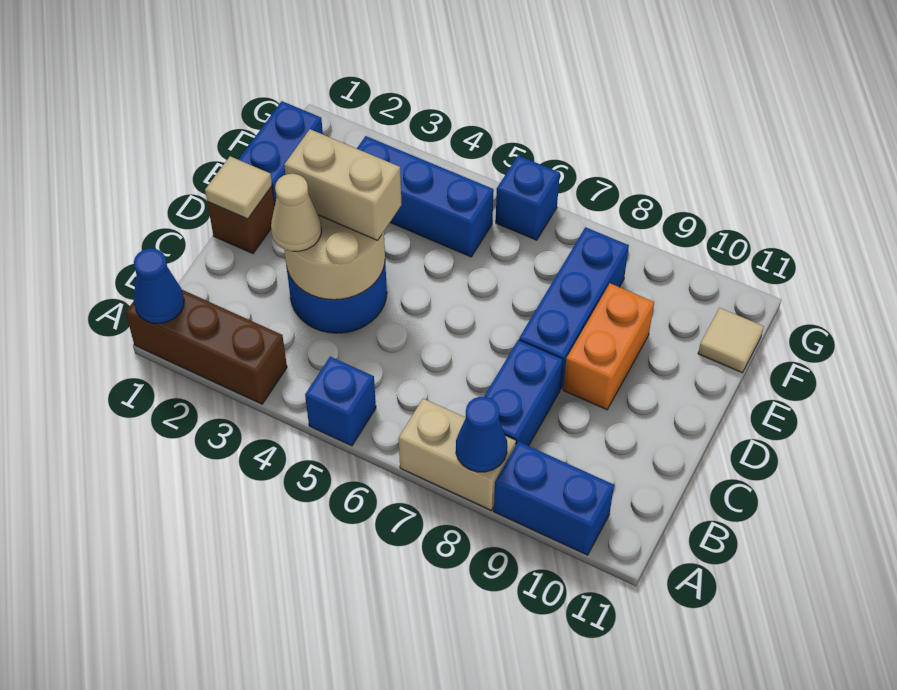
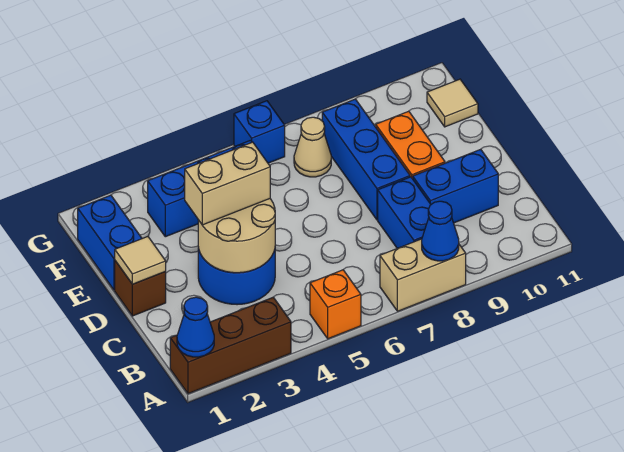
blue 1x1 brick [305,357,376,446] -> orange 1x1 brick [310,270,361,339]
blue 1x2 brick [494,442,614,555] -> blue 1x2 brick moved to [413,149,498,223]
tan 1x1 cone [271,174,321,251] -> tan 1x1 cone moved to [294,117,331,177]

